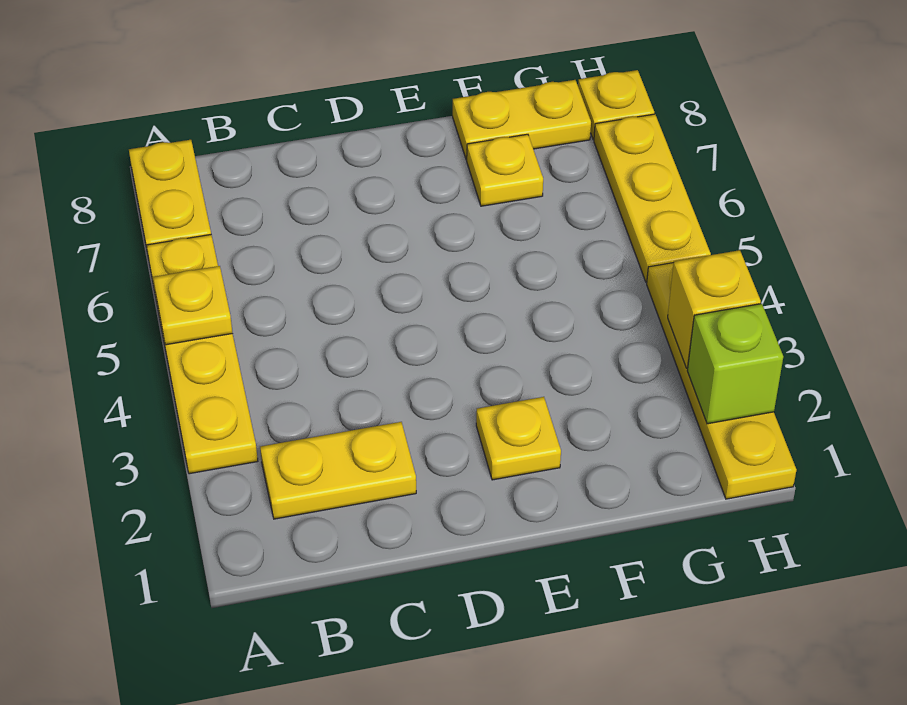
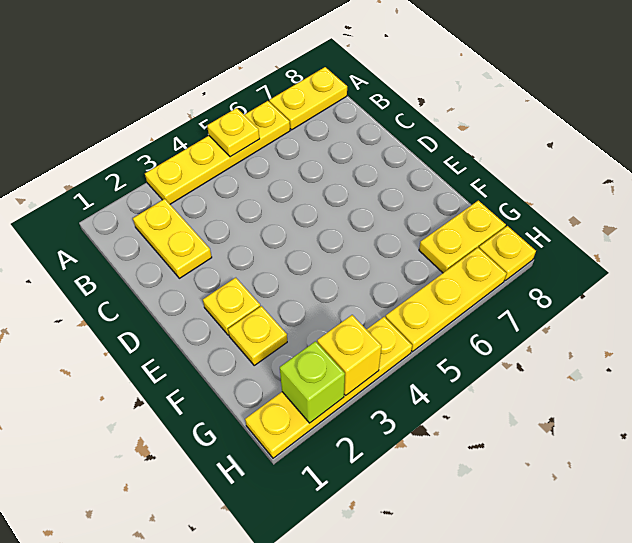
yellow 1x1 plate [467,134,543,206] -> yellow 1x1 plate moved to [228,306,287,365]
yellow 1x2 plate [453,80,591,160] -> yellow 1x2 plate turned to [419,201,506,273]

